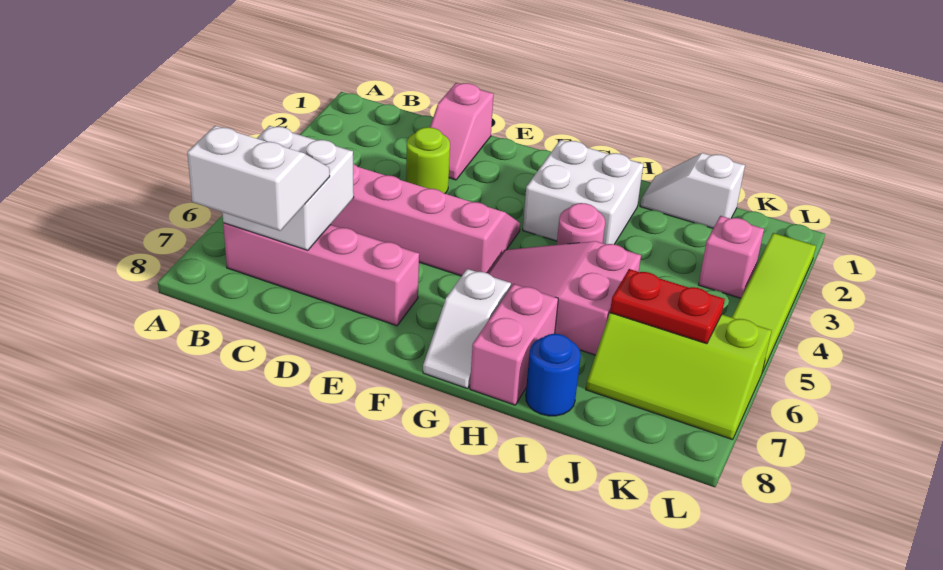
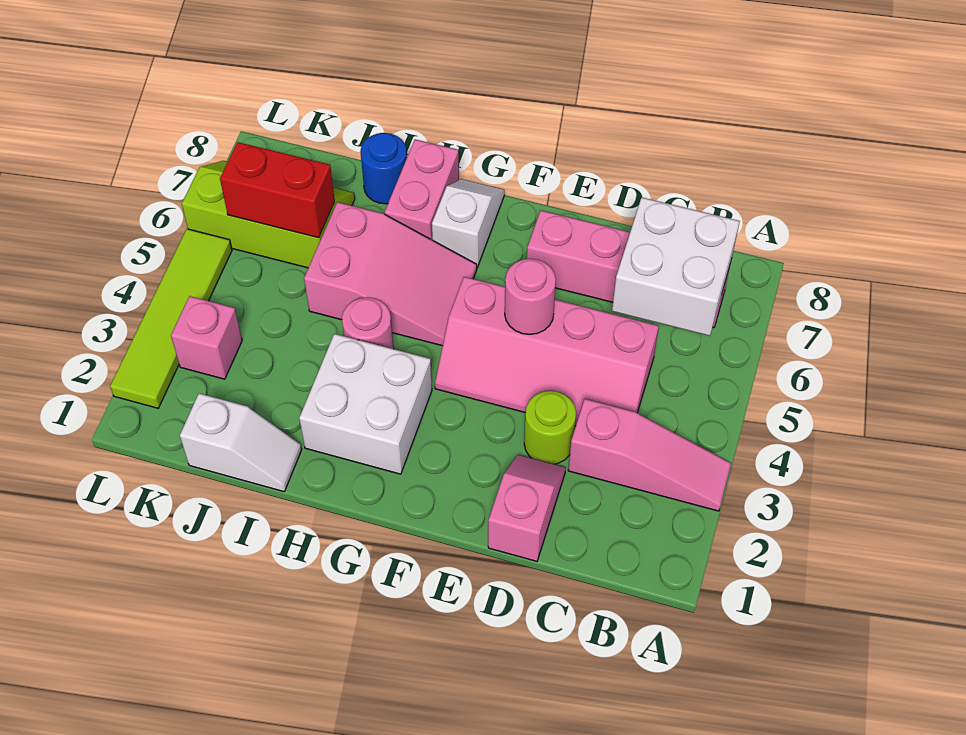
none -> pink 1x3 slope [568,399,731,511]
white 2x2 slope [187,126,330,231] -> none
none -> pink 1x1 round brick [505,259,556,334]
red 1x2 plate [610,269,725,344] -> red 1x2 brick [220,142,335,238]

